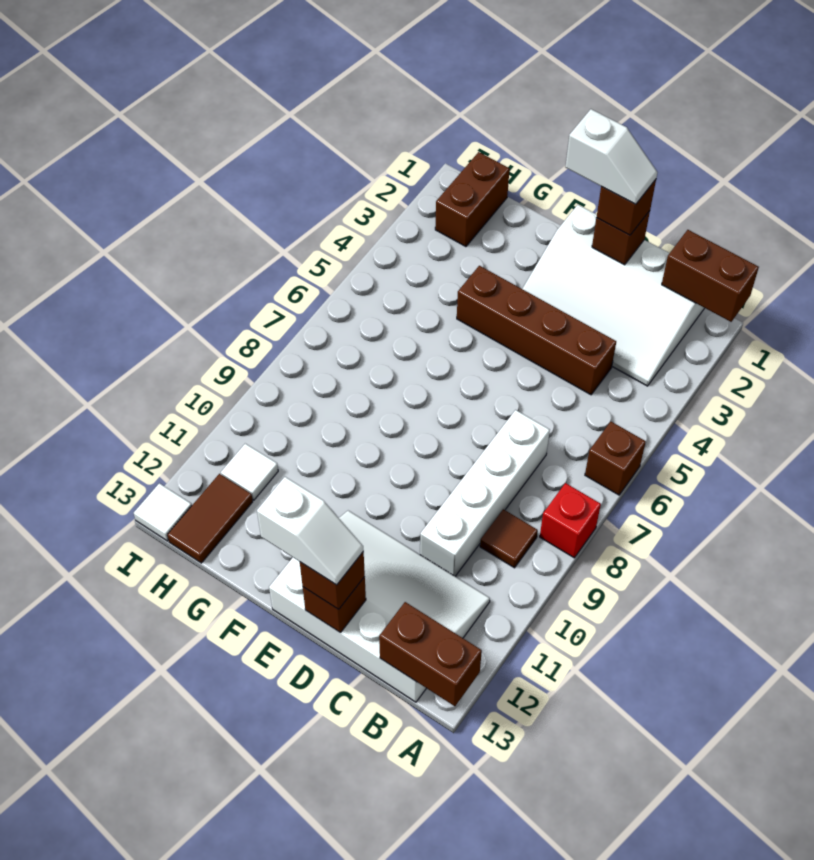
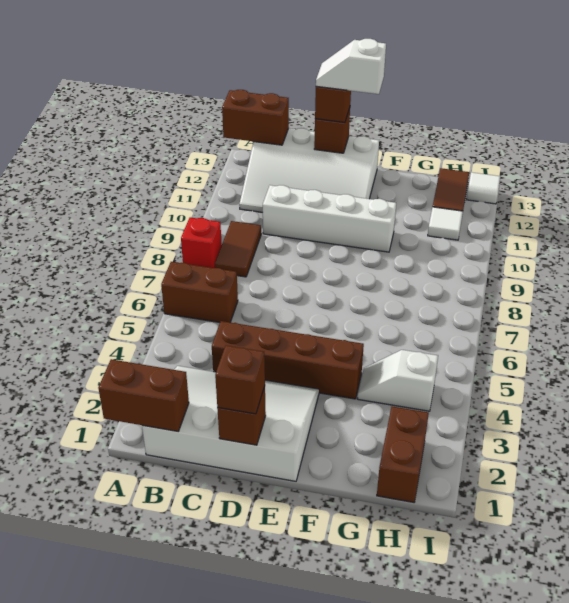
brown 1x1 brick [585,422,646,495] -> brown 1x2 brick [161,262,238,322]
brown 1x1 tile [480,509,538,568] -> brown 1x2 tile [215,221,261,277]
white 1x4 brick [420,410,550,576] -> white 1x4 brick turned to [263,185,396,252]
white 1x2 slope [565,109,657,204] -> white 1x2 slope moved to [358,350,438,411]

